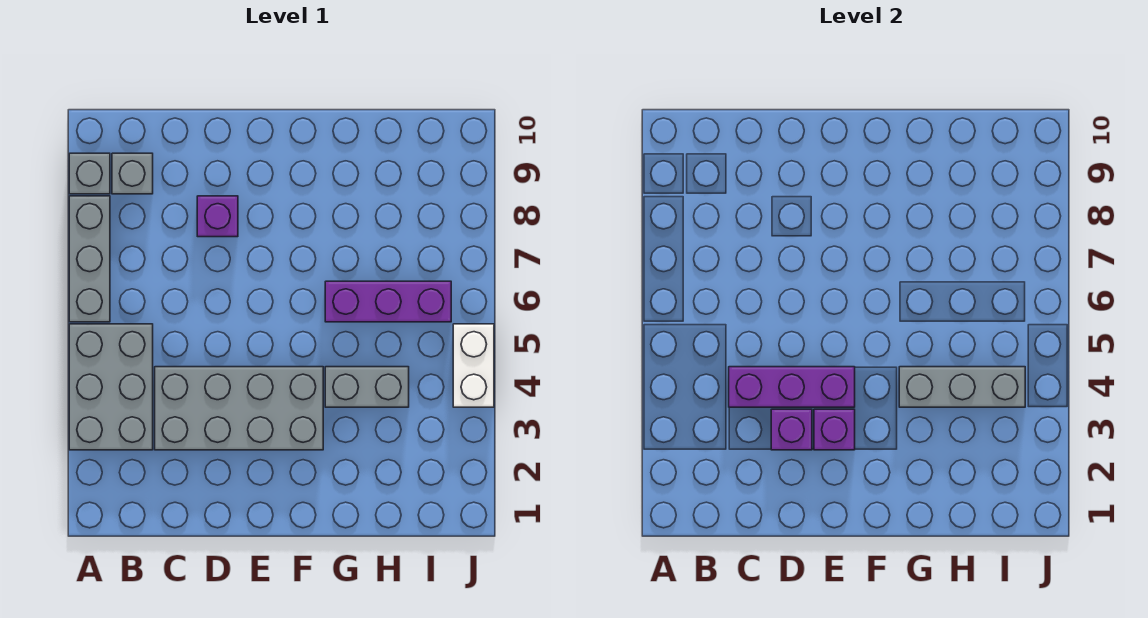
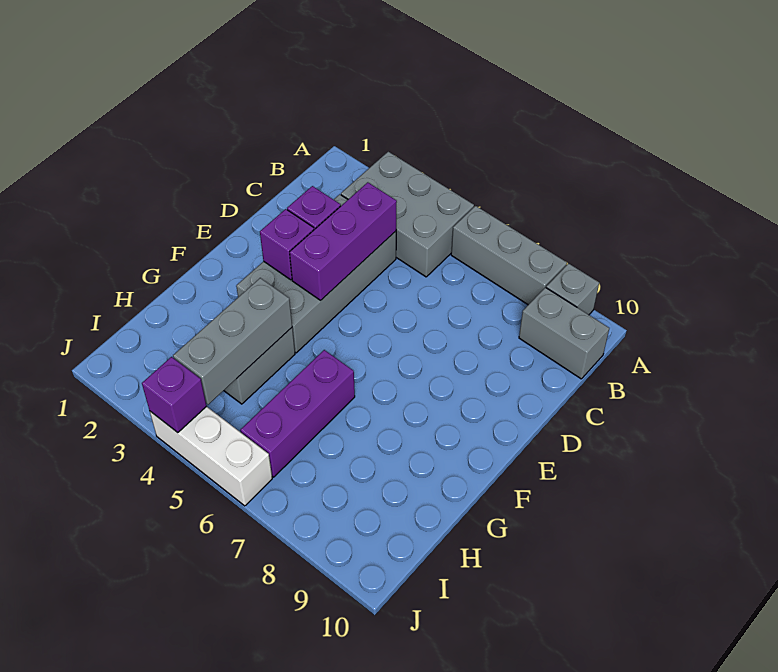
grey 1x1 brick [112,153,153,194] -> grey 1x2 brick [519,287,609,379]
purple 1x1 brick [197,196,238,237] -> purple 1x1 brick moved to [142,357,207,433]
white 1x2 brick [453,324,494,407] -> white 1x3 brick [150,406,272,506]

